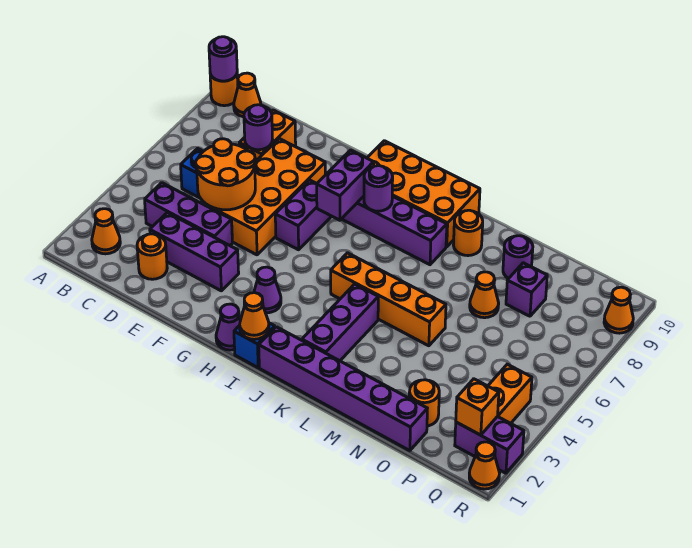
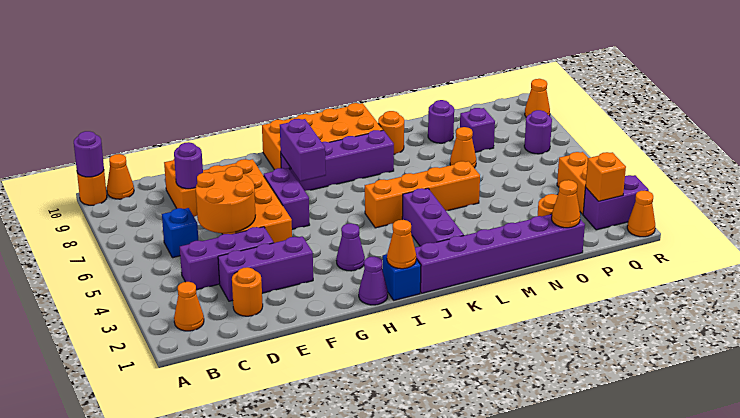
purple 1x1 round brick [364,166,393,211] -> purple 1x1 round brick moved to [524,110,552,154]
none -> orange 1x1 cone [552,180,580,228]

